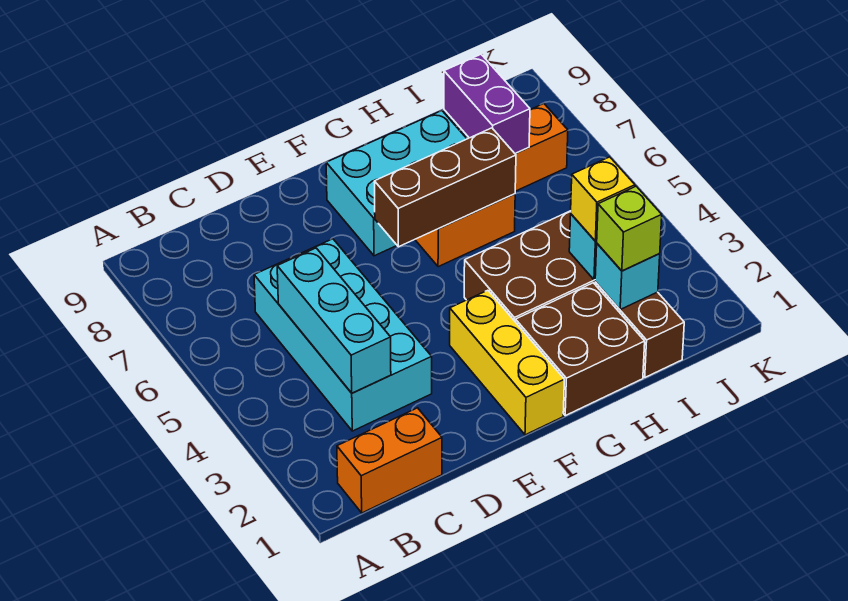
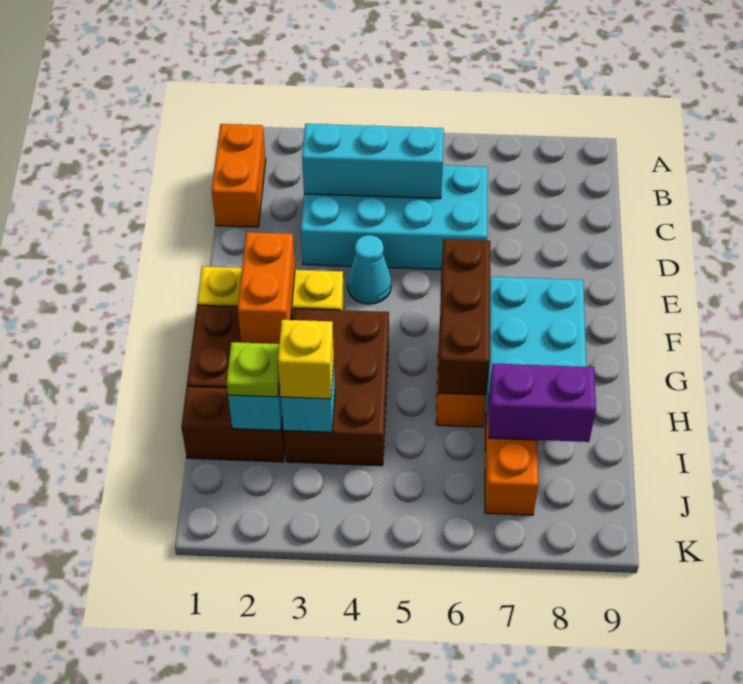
none -> cyan 1x1 cone [347,235,391,304]
none -> orange 1x2 brick [238,232,295,344]
lime 1x1 brick [597,186,662,271] -> lime 1x1 plate [227,342,279,397]

